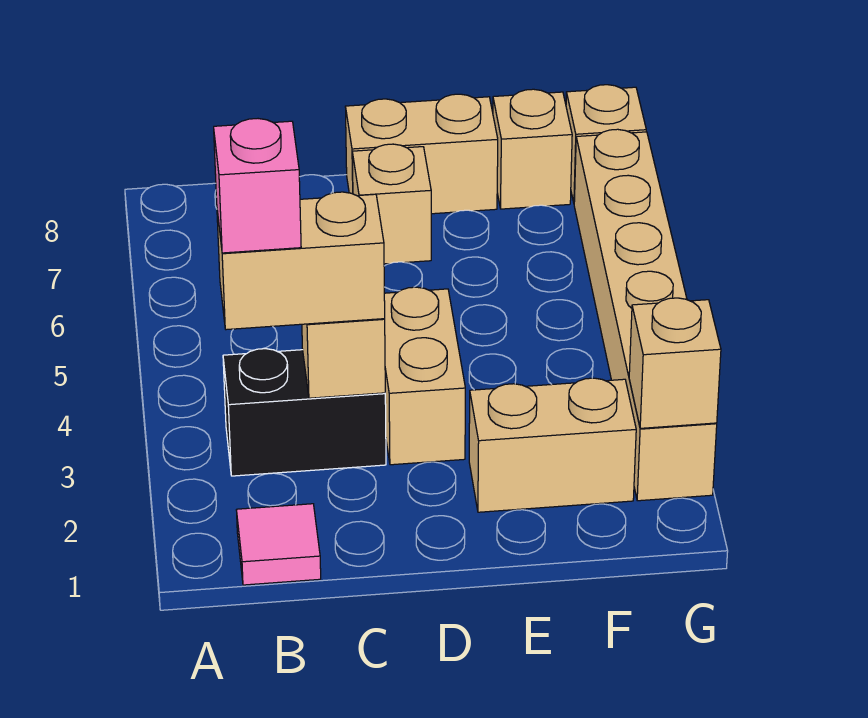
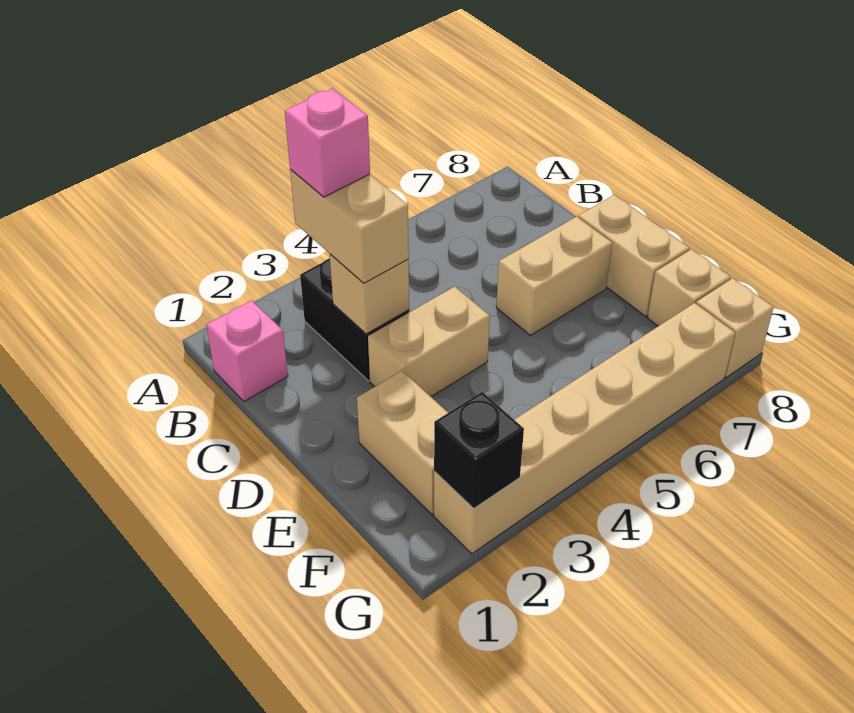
pink 1x1 tile [236,504,321,585] -> pink 1x1 brick [206,300,288,401]
tan 1x1 brick [352,144,431,264] -> tan 1x2 brick [496,217,612,335]
tan 1x1 brick [629,298,721,428] -> black 1x1 brick [434,392,524,509]

